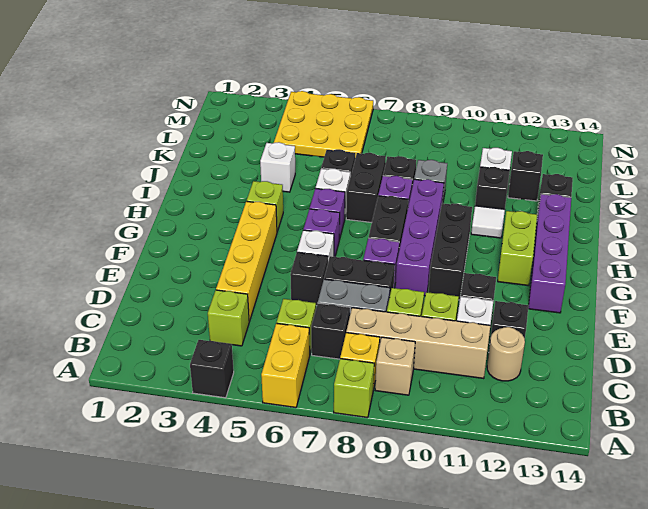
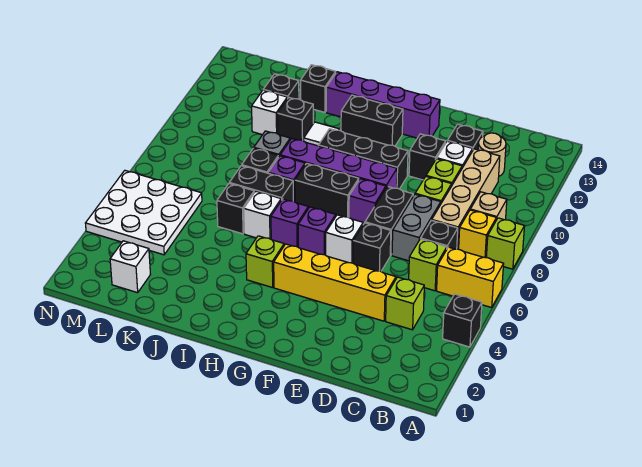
lime 1x2 brick [498,211,537,286] -> black 1x2 brick [341,95,403,146]
white 1x1 brick [260,142,295,192] -> white 1x1 brick moved to [110,241,150,293]
yellow 3x3 plate [274,91,373,158] -> white 3x3 plate [85,171,202,255]

